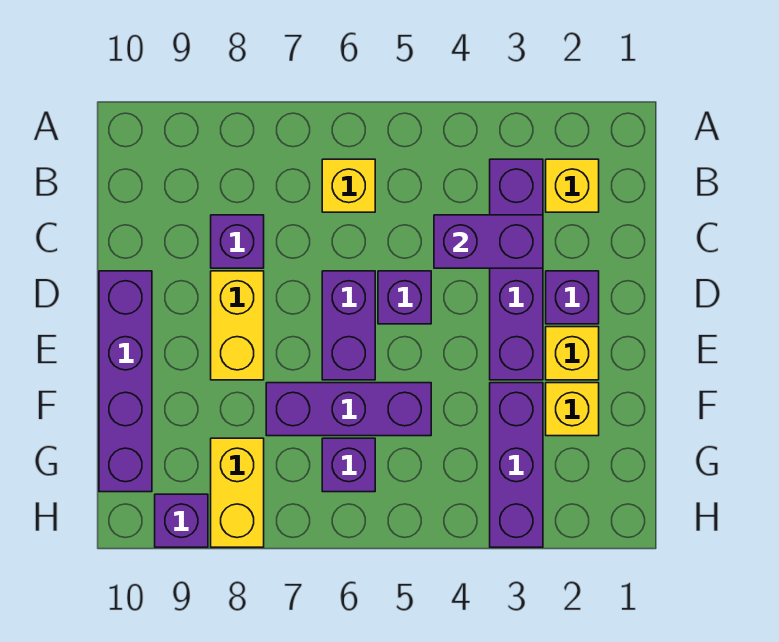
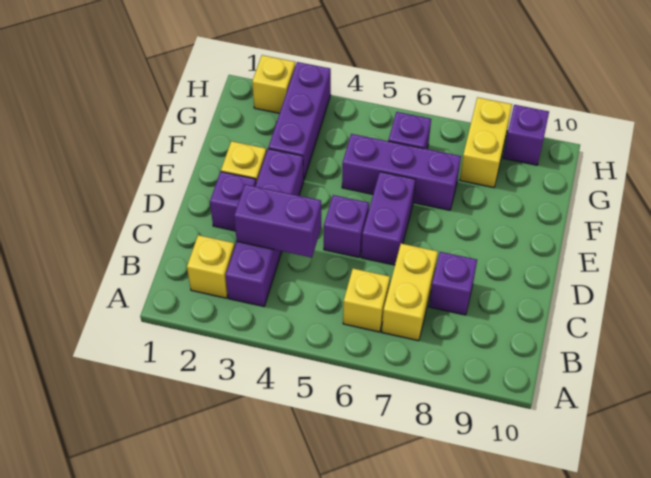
yellow 1x2 brick [211,271,264,380] -> yellow 1x2 brick moved to [382,244,438,341]
purple 1x4 brick [99,271,152,492] -> none
yellow 1x1 brick [546,383,599,436] -> yellow 1x1 brick moved to [252,55,295,113]

